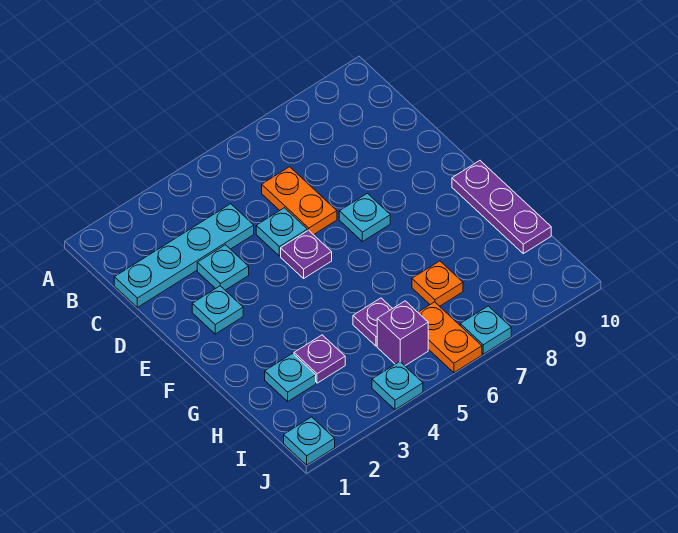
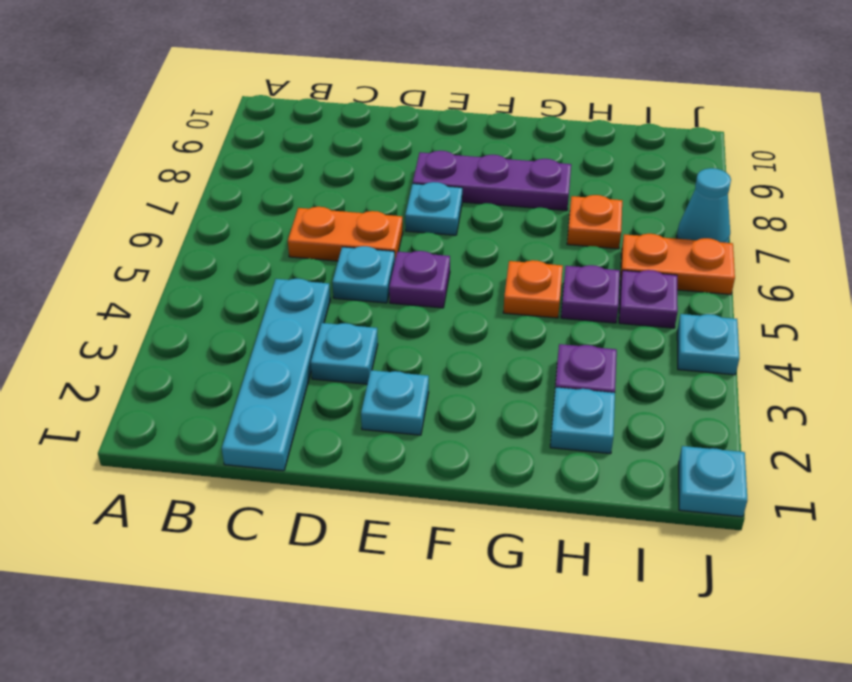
purple 1x3 plate [452,161,551,254] -> purple 1x3 plate moved to [413,151,571,211]
none -> orange 1x1 plate [503,260,563,318]
purple 1x1 brick [377,301,428,366] -> purple 1x1 plate [619,270,678,328]
cyan 1x1 plate [460,306,511,354] -> cyan 1x1 cone [677,168,731,243]

